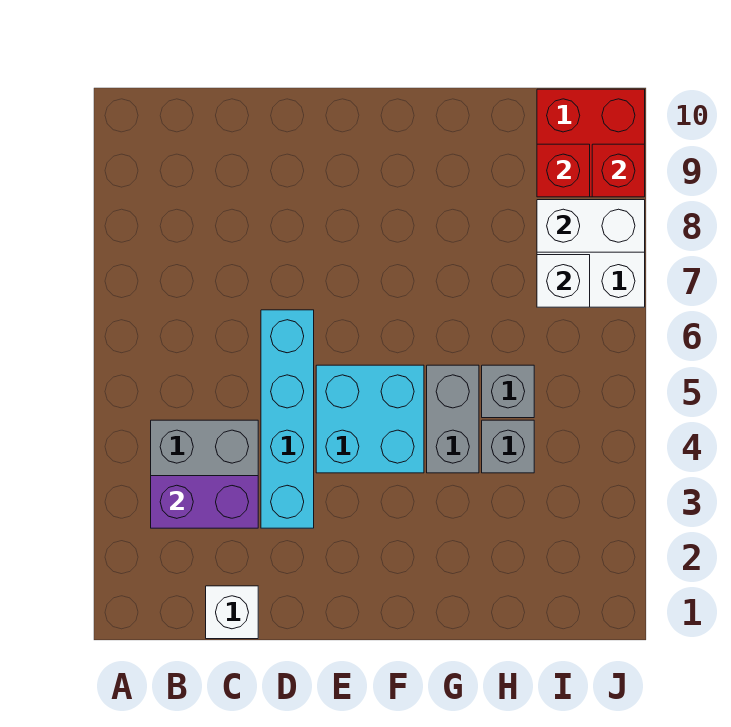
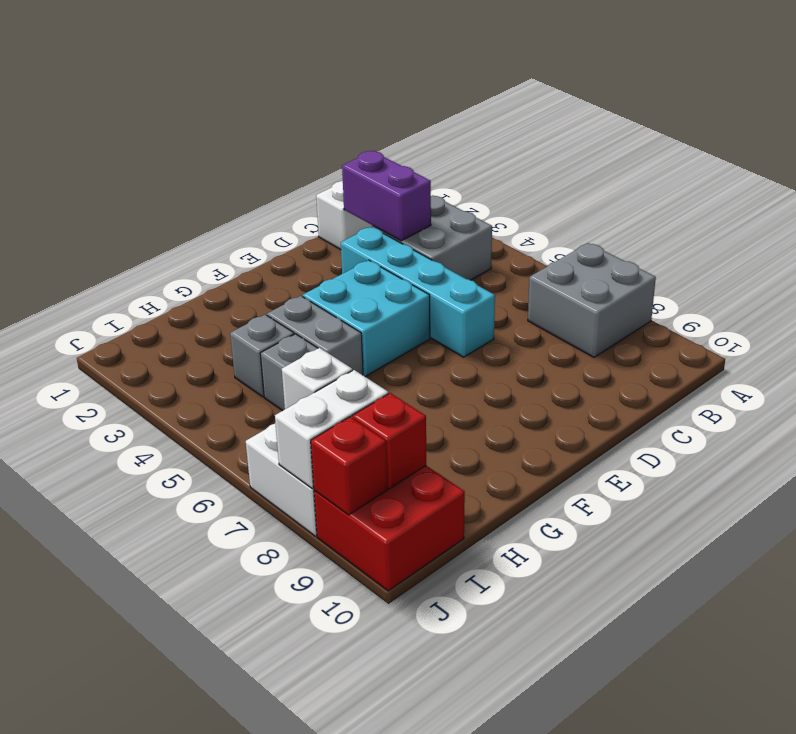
none -> grey 2x2 brick [528,243,656,357]
purple 1x2 brick [151,476,258,528] -> purple 1x2 brick turned to [342,151,431,241]

